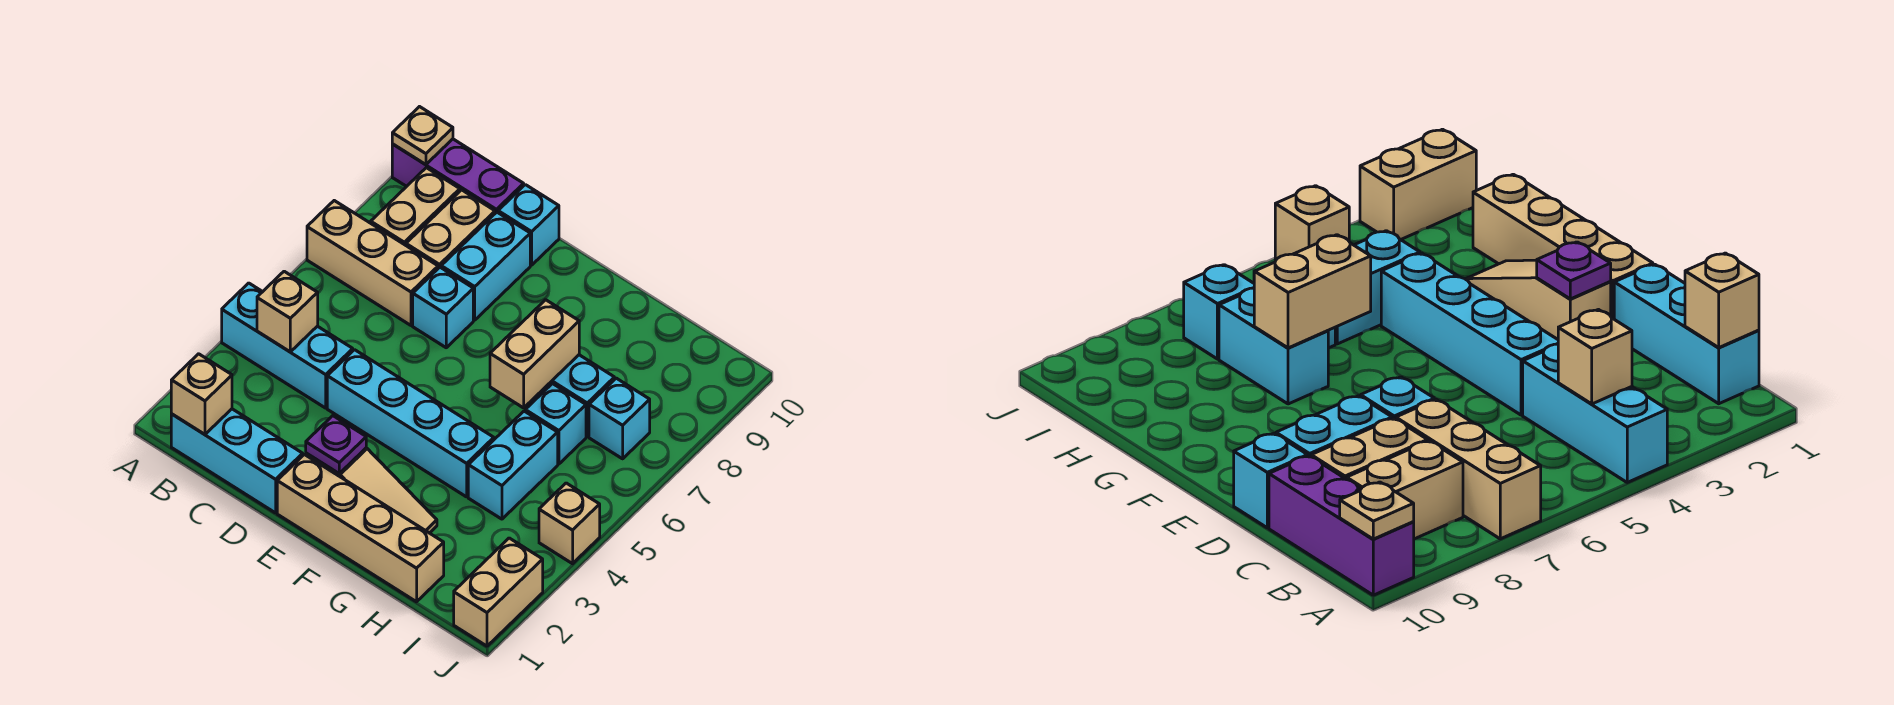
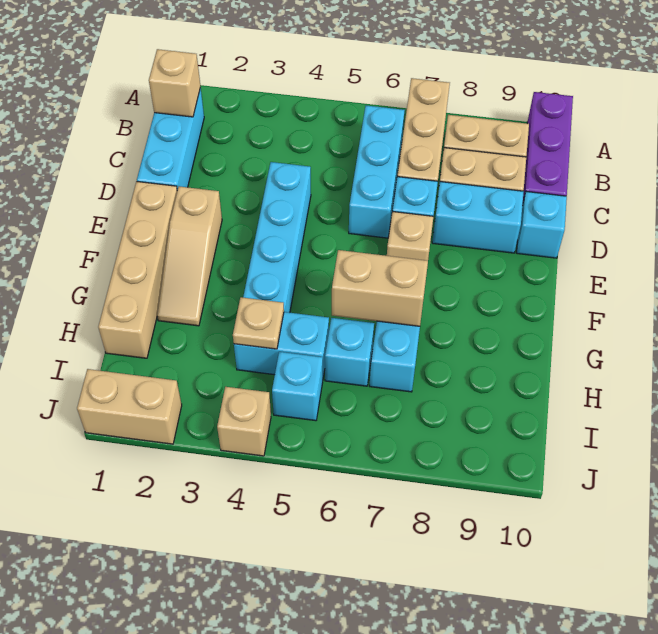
cyan 1x3 brick [222,283,353,408] -> cyan 1x3 brick moved to [349,106,405,238]
tan 1x1 plate [392,107,453,165] -> tan 1x1 plate moved to [233,297,284,349]
tan 1x1 brick [257,271,318,352] -> tan 1x1 brick moved to [387,212,433,261]
purple 1x1 plate [306,416,366,473] -> none
cyan 1x1 brick [589,378,650,459] -> cyan 1x1 brick moved to [272,352,323,421]

